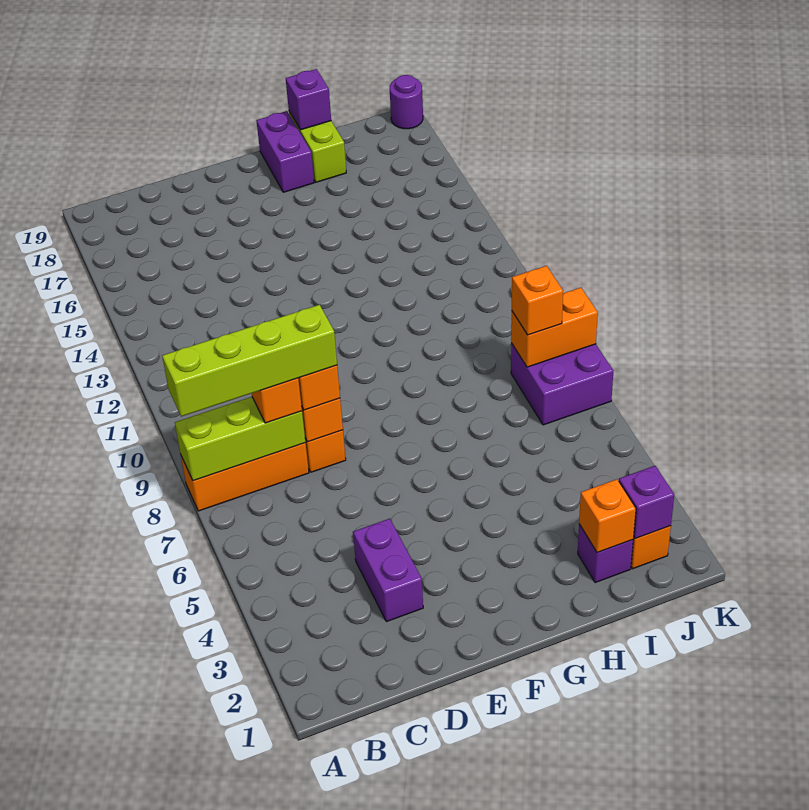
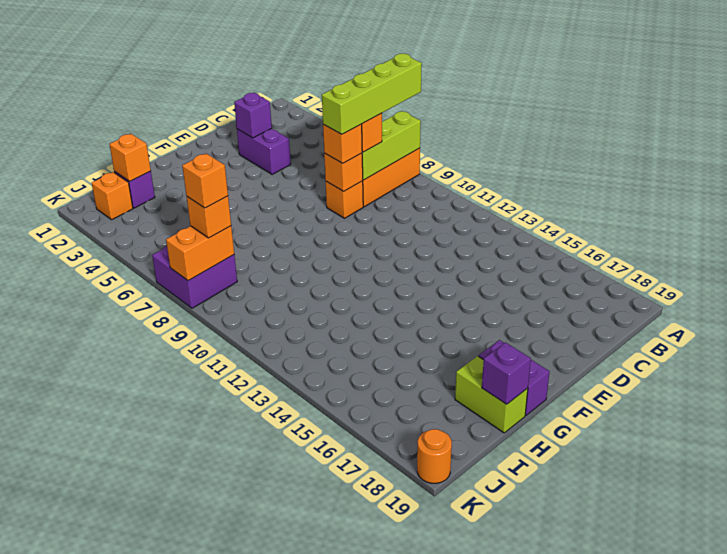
purple 1x1 brick [619,466,674,539] -> purple 1x1 brick moved to [234,93,272,138]
none -> orange 1x1 brick [182,153,228,208]
purple 1x1 round brick [390,75,423,129] -> orange 1x1 round brick [417,429,452,483]

